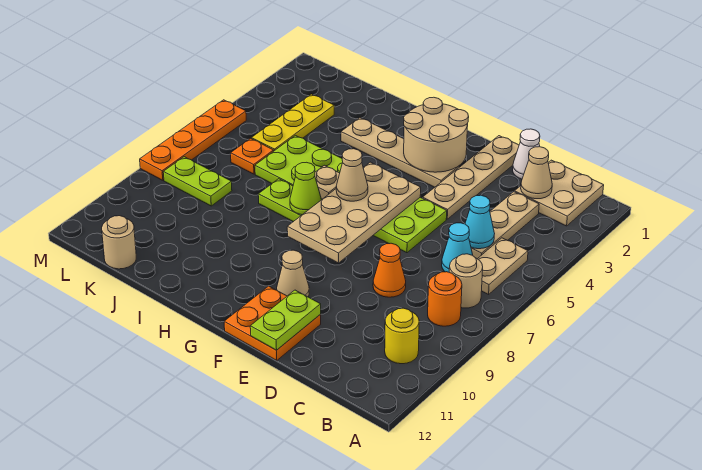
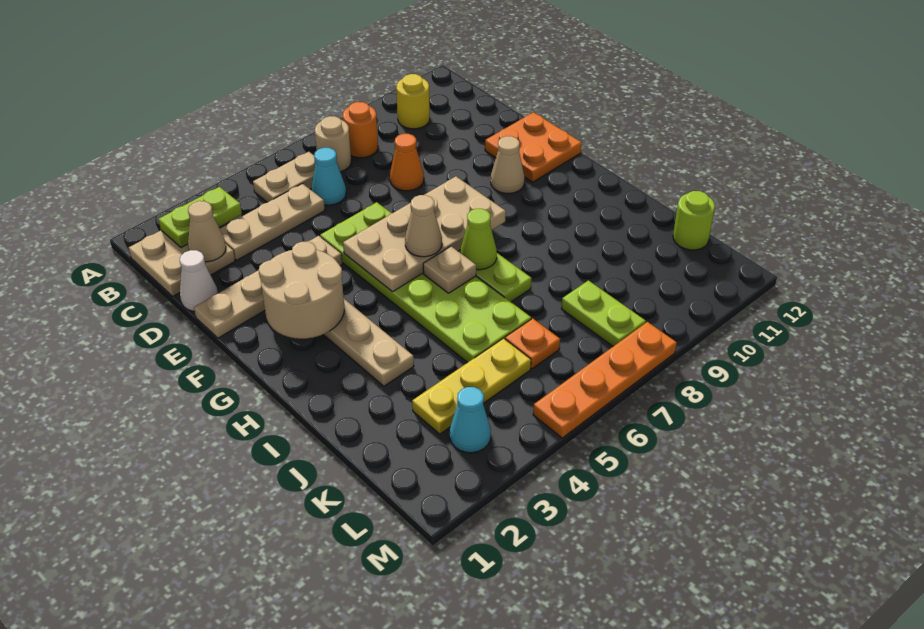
cyan 1x1 cone [465,195,495,249] -> cyan 1x1 cone moved to [450,387,491,453]
lime 1x2 plate [250,290,321,350] -> lime 1x2 plate moved to [158,187,242,248]
tan 1x1 round brick [102,216,136,269] -> lime 1x1 round brick [673,191,715,250]

